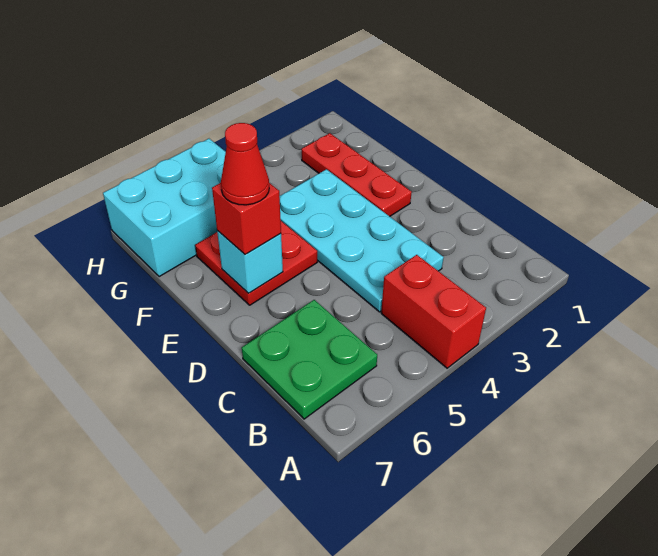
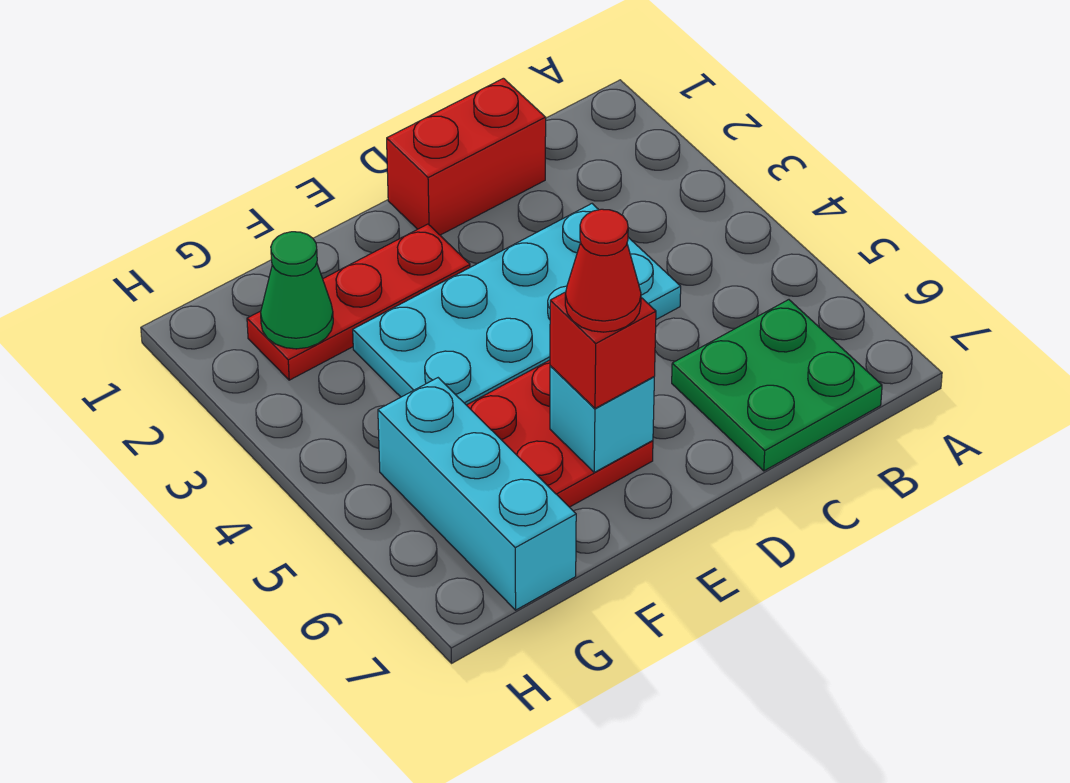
red 1x2 brick [381,255,486,368] -> red 1x2 brick moved to [387,78,546,235]
none -> green 1x1 cone [261,232,333,349]
cyan 2x3 brick [103,139,226,277] -> cyan 1x3 brick [378,378,576,610]

